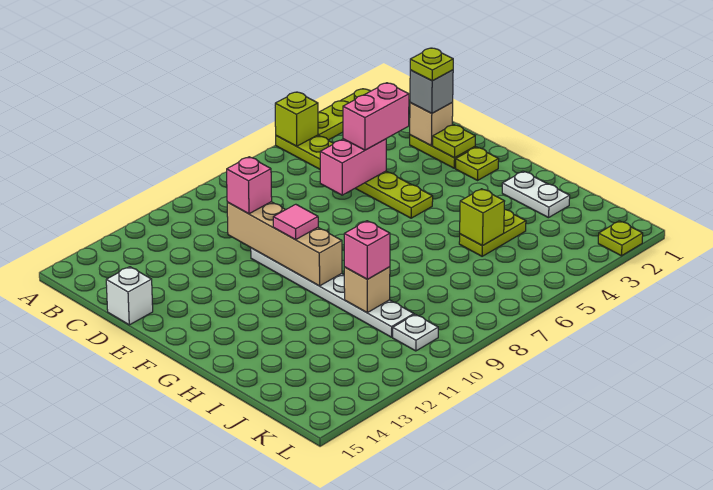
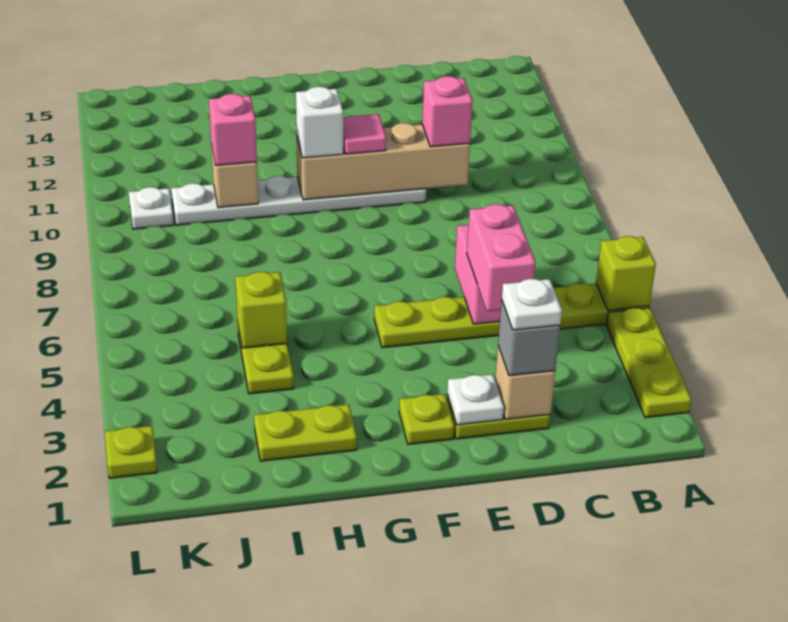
lime 1x1 plate [410,48,453,81] -> white 1x1 plate [502,279,562,330]
white 1x1 brick [106,267,153,325] -> white 1x1 brick moved to [296,87,343,158]
lime 1x1 plate [433,125,475,158] -> white 1x1 plate [447,374,504,425]
white 1x2 plate [502,171,570,218] -> lime 1x2 plate [254,404,357,461]

